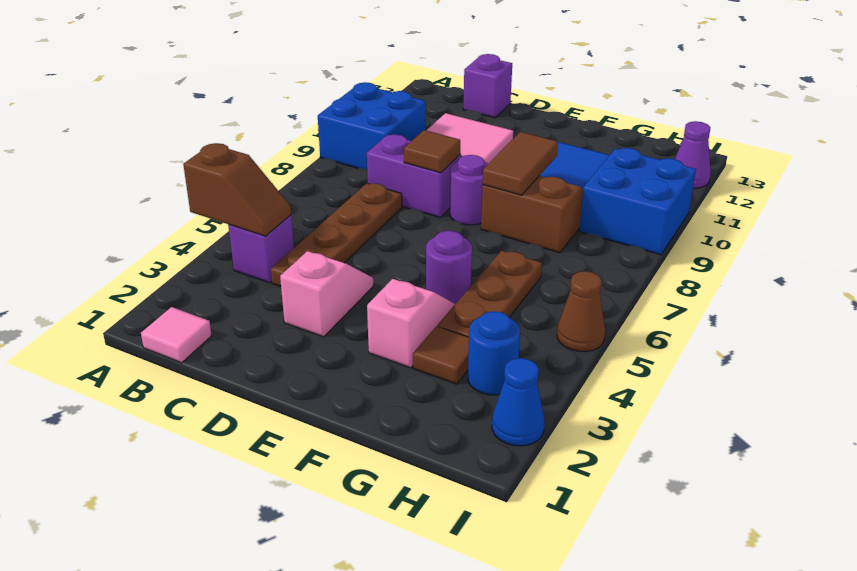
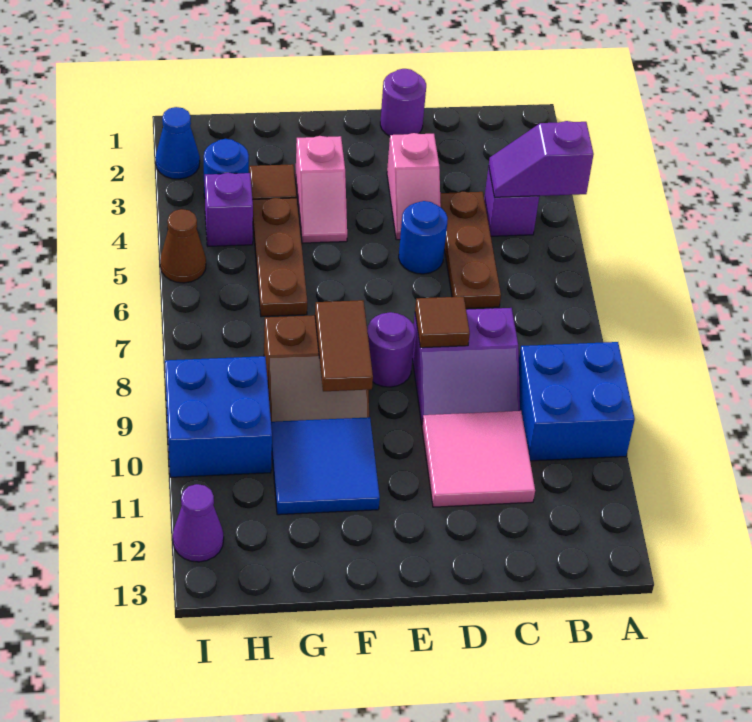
brown 1x2 slope [183,143,291,236] -> purple 1x2 slope [489,121,594,197]
pink 1x1 tile [141,307,212,363] -> none
brown 1x4 plate [271,183,402,286] -> brown 1x3 plate [440,192,501,309]
purple 1x1 brick [463,54,512,118] -> purple 1x1 brick moved to [205,173,253,246]
none -> blue 1x1 round brick [399,201,448,274]
purple 1x1 round brick [426,231,472,304] -> purple 1x1 round brick moved to [380,69,426,136]

